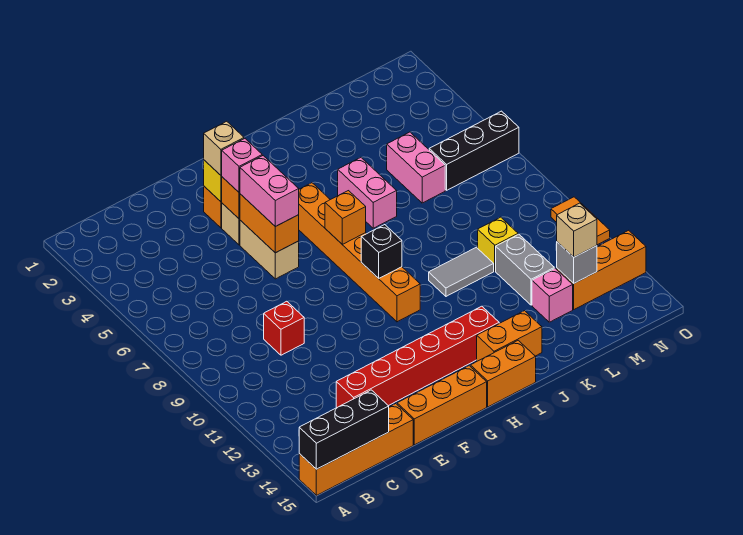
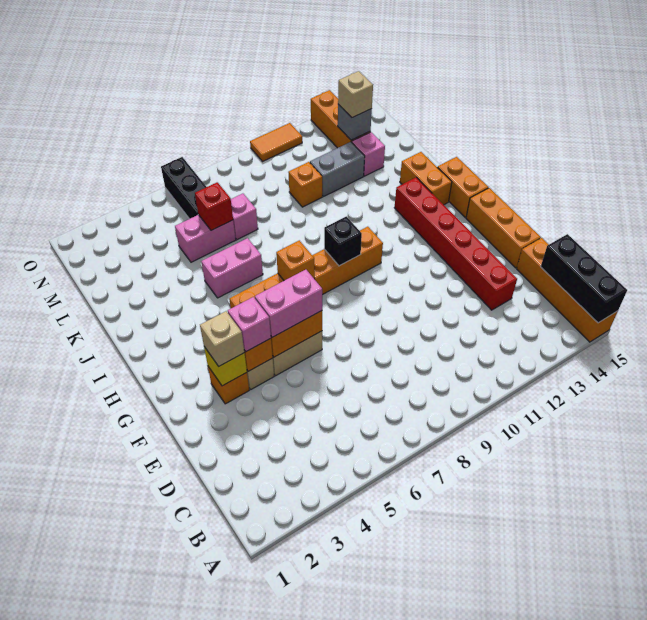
red 1x1 brick [264,301,304,355] -> red 1x1 brick moved to [195,182,233,230]
grey 1x2 tile [429,247,494,296] -> none
none -> pink 1x1 brick [231,194,258,240]
yellow 1x1 brick [478,217,518,271] -> orange 1x1 brick [288,162,322,207]

